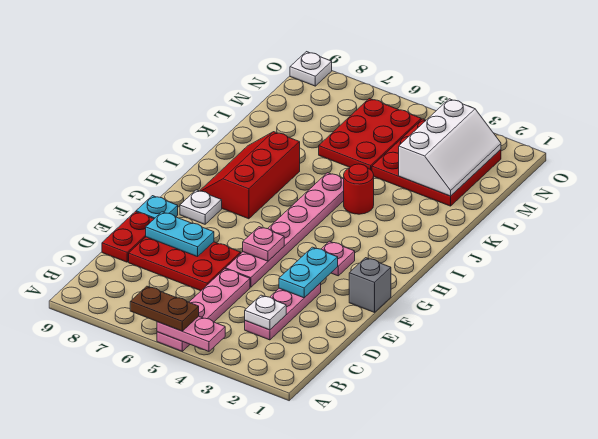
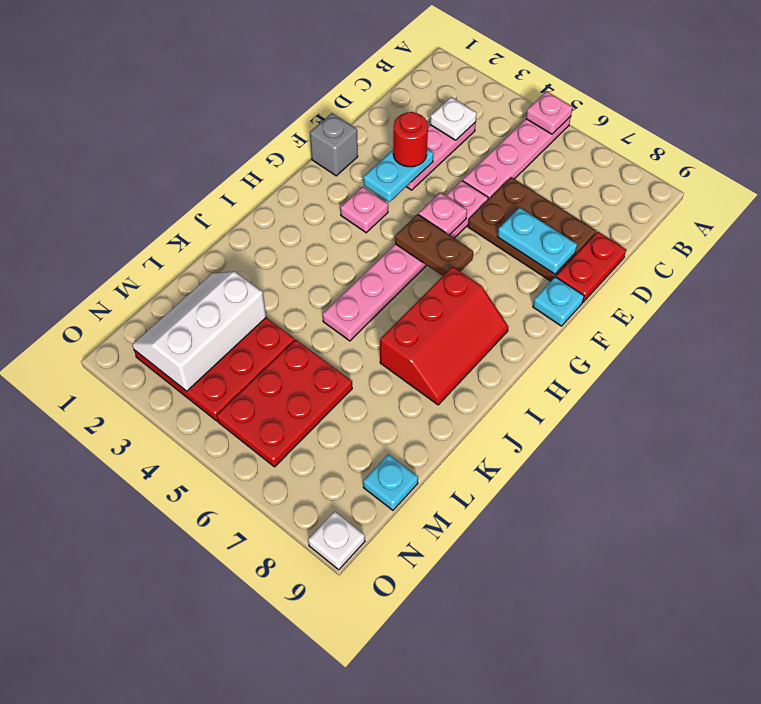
pink 1x2 plate [157,316,225,351] -> pink 1x1 plate [526,91,573,134]
brown 1x2 plate [130,286,199,331] -> brown 1x2 plate moved to [395,214,473,276]
red 2x3 plate [129,237,241,291] -> brown 2x3 plate [468,177,596,281]
white 1x1 plate [180,190,222,224] -> none
red 1x1 round brick [343,164,374,214] -> red 1x1 round brick moved to [393,112,428,167]
none -> cyan 1x1 plate [363,454,418,510]

